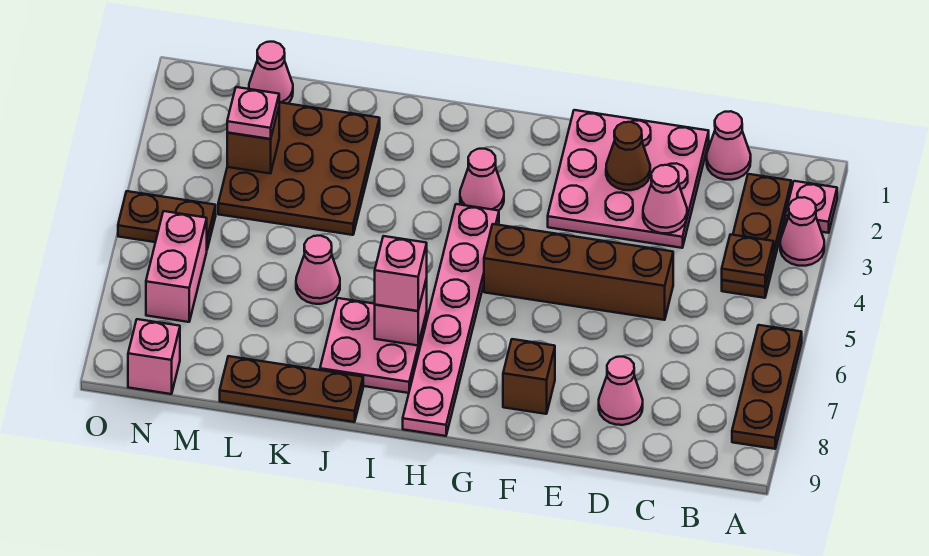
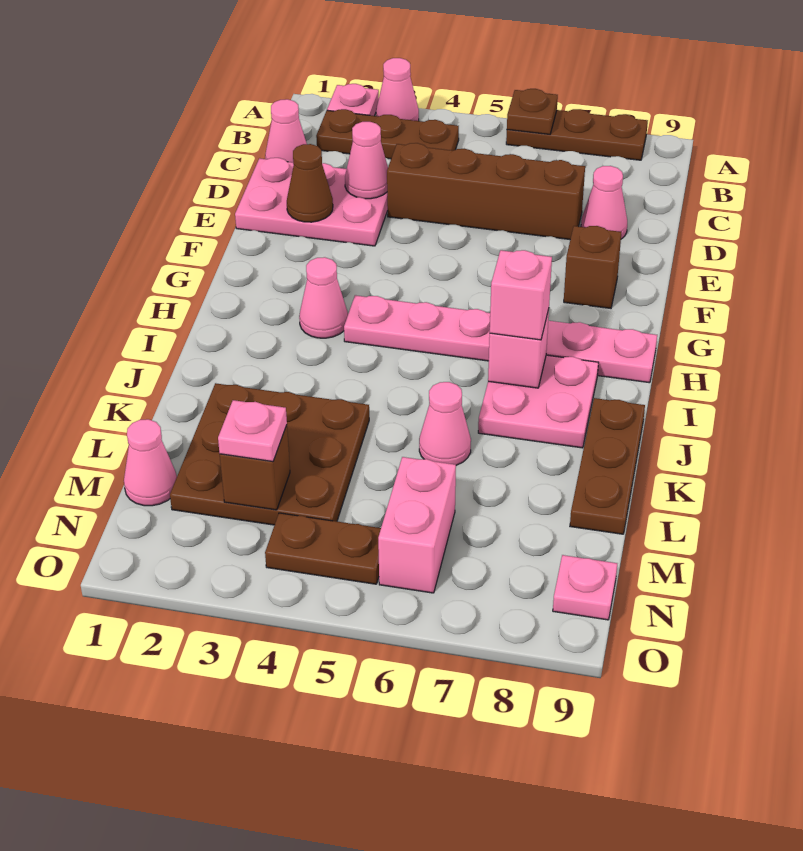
brown 1x1 plate [722,234,774,286] -> brown 1x1 plate moved to [507,89,558,134]
pink 3x3 plate [548,110,709,248] -> pink 2x3 plate [235,158,388,246]
brown 1x4 brick [484,224,673,320] -> brown 1x4 brick turned to [387,143,585,239]
brown 1x2 plate [118,191,216,249] -> brown 1x2 plate turned to [265,513,381,584]
pink 1x2 brick [146,211,207,322] -> pink 1x2 brick turned to [378,457,456,593]
pink 1x1 brick [128,319,180,394] -> pink 1x1 plate [553,555,617,620]

